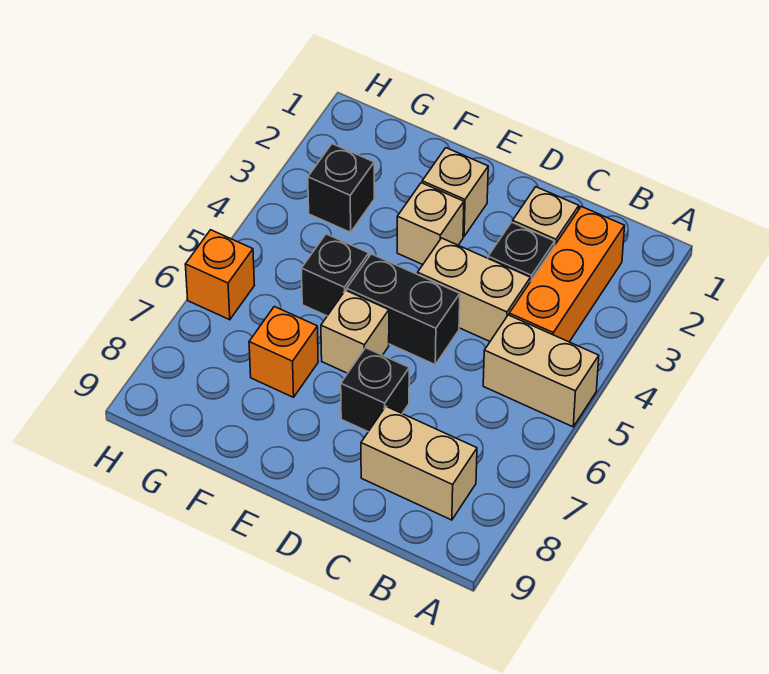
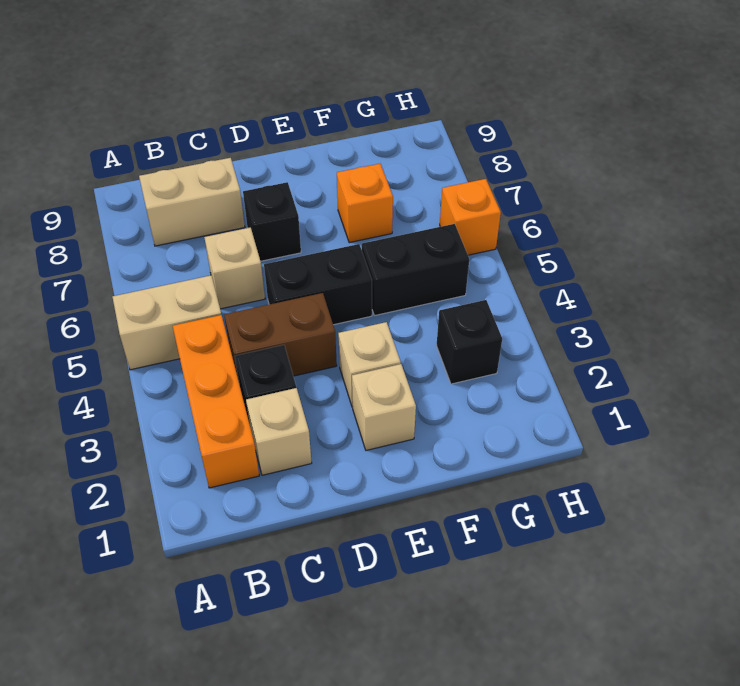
tan 1x2 brick [418,238,530,341] -> brown 1x2 brick [224,293,337,377]
tan 1x1 brick [321,290,389,373] -> tan 1x1 brick moved to [204,228,265,309]
black 1x1 brick [301,234,369,316] -> black 1x2 brick [362,224,469,316]

